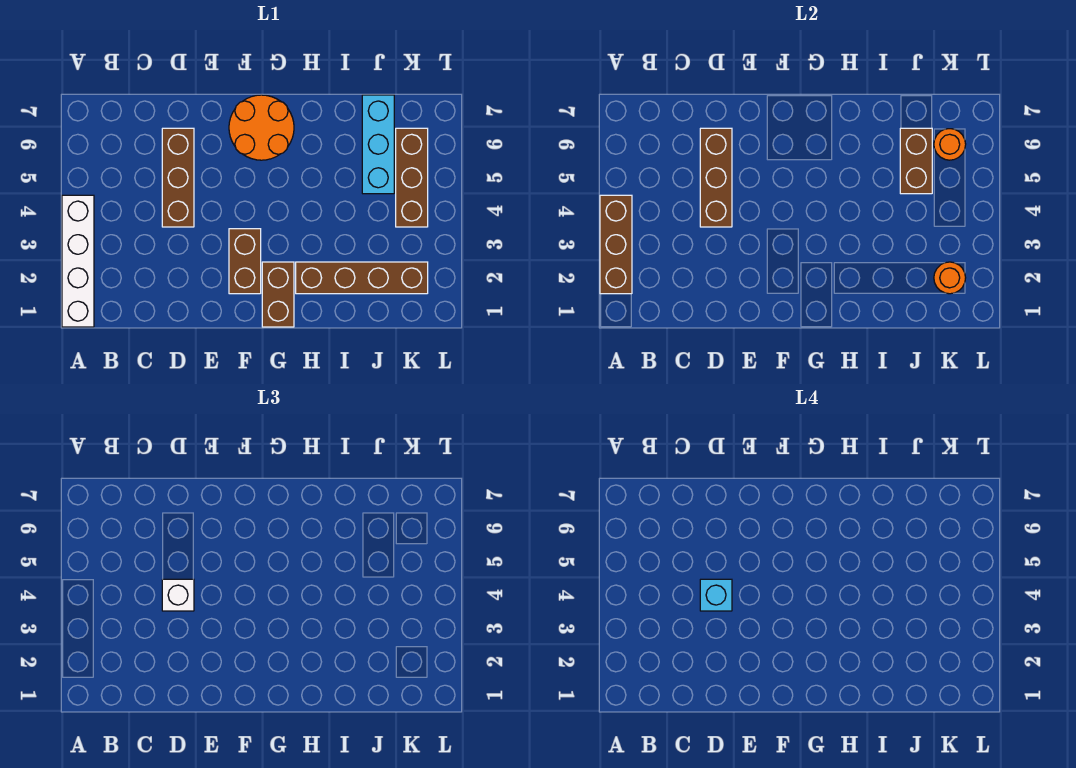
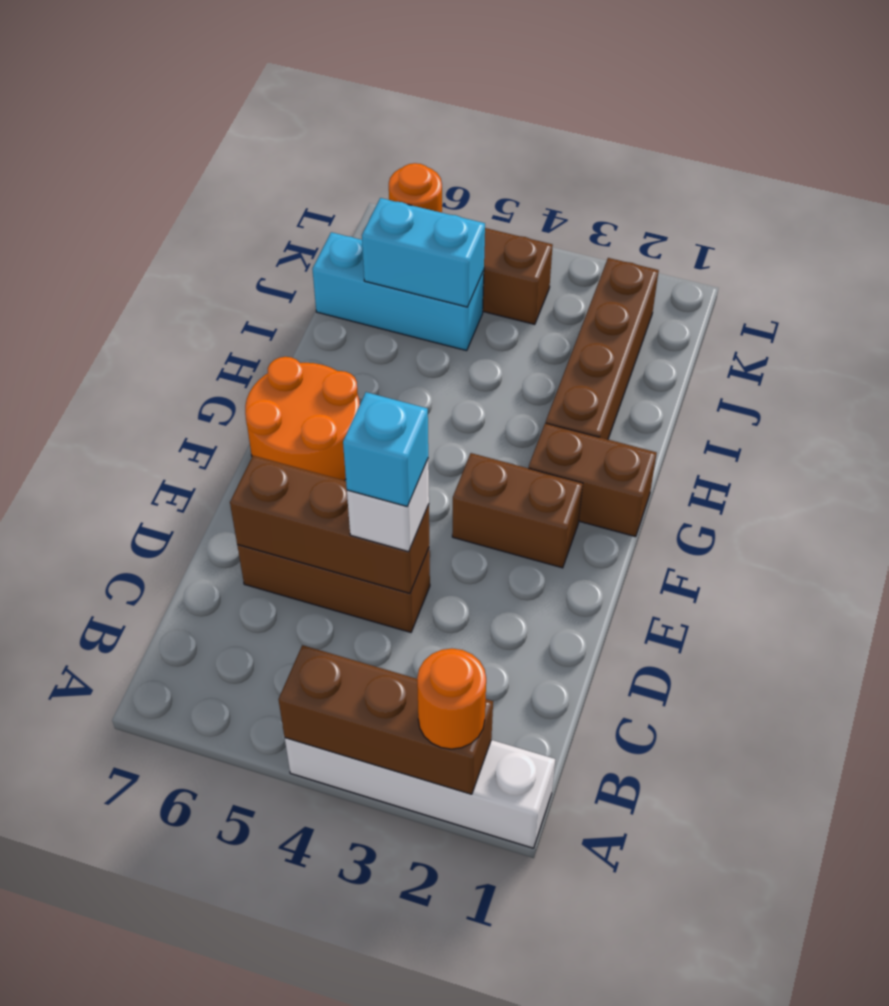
brown 1x2 brick [900,128,932,194] -> cyan 1x2 brick [362,198,485,307]
orange 1x1 round brick [934,262,966,294] -> orange 1x1 round brick moved to [417,649,486,749]

